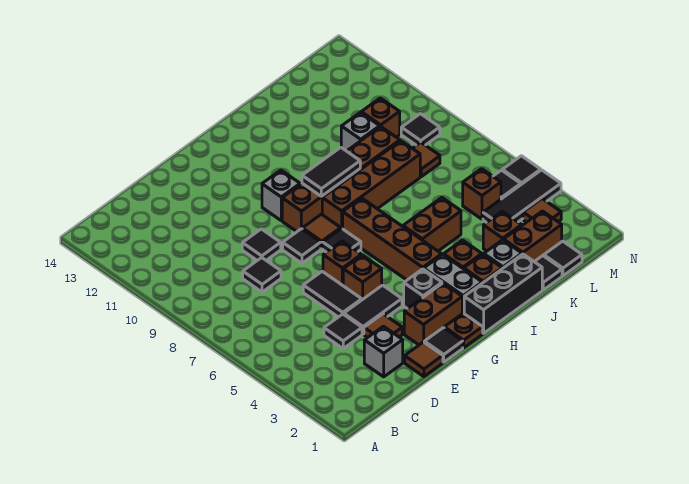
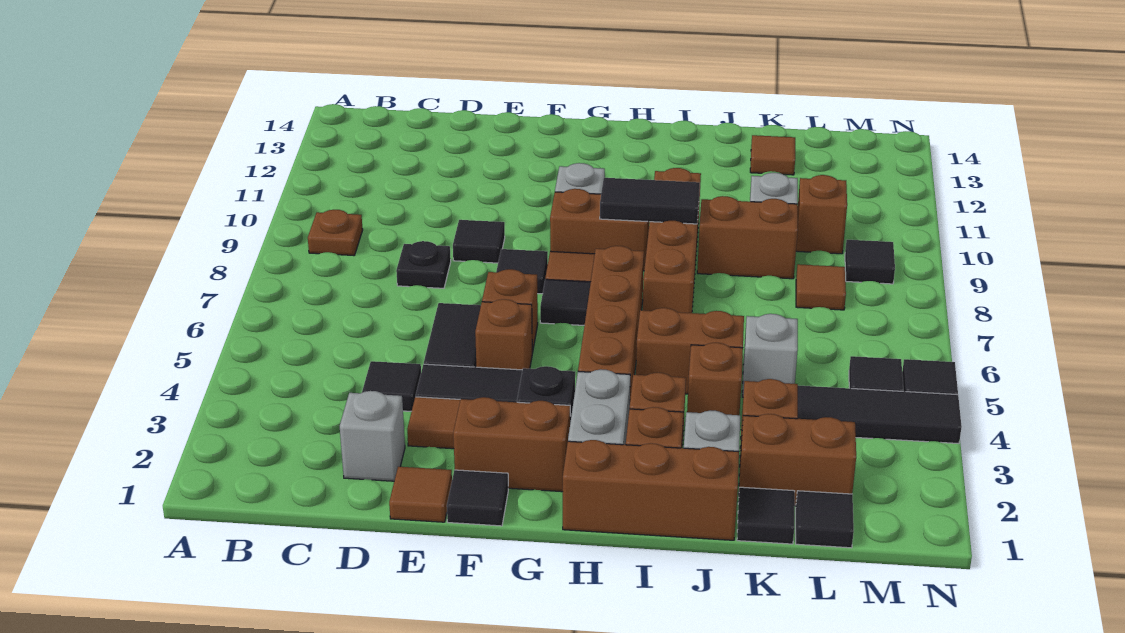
black 1x1 tile [243,258,281,292] -> black 1x1 plate [396,241,451,288]
brown 1x1 plate [444,313,483,348] -> brown 1x1 plate moved to [308,210,363,256]
black 1x3 brick [464,254,542,333] -> brown 1x3 brick [563,440,739,540]
brown 1x4 brick [322,141,420,229] -> brown 1x4 brick turned to [643,168,701,313]
none -> grey 1x1 brick [742,314,798,397]
brown 1x1 brick [463,169,501,219] -> brown 1x1 brick moved to [687,343,743,415]
brown 1x1 tile [523,199,561,222] -> brown 1x1 tile moved to [750,135,795,175]

